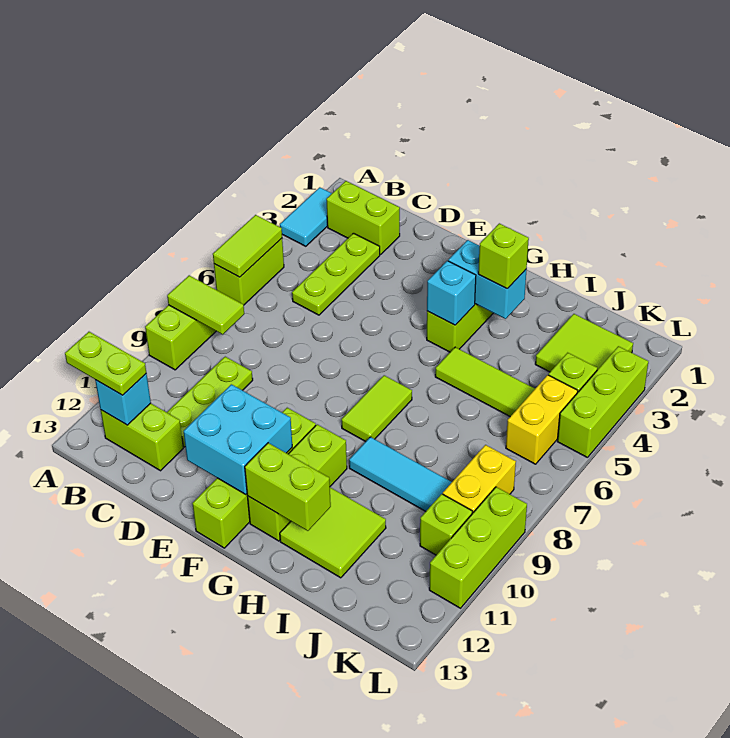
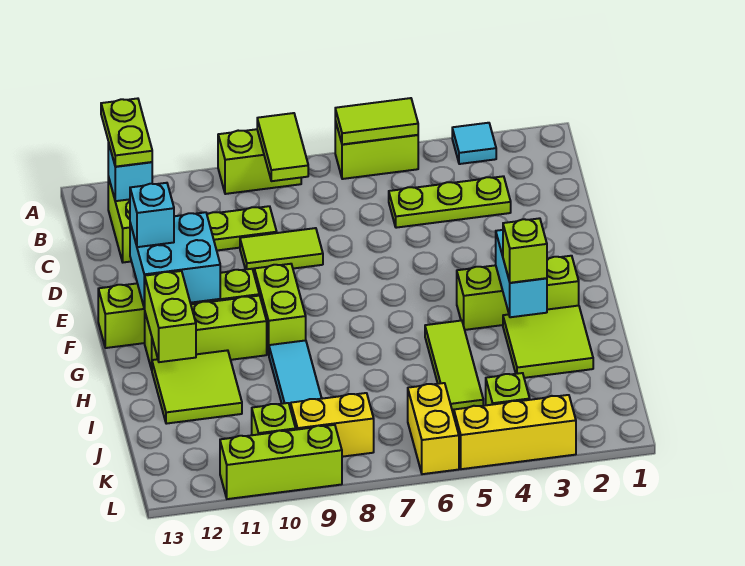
cyan 1x2 tile [280,187,332,246] -> cyan 1x1 tile [452,123,496,164]
lime 1x2 brick [326,181,400,255] -> lime 1x2 brick moved to [254,264,306,355]
cyan 1x1 brick [427,261,476,325] -> cyan 1x1 brick moved to [130,183,174,247]
lime 1x2 tile [342,375,412,442] -> lime 1x2 tile moved to [240,228,323,272]
lime 2x2 tile [535,314,633,372] -> lime 2x2 tile moved to [503,306,593,378]
yellow 1x2 brick [506,375,578,464] -> yellow 1x2 brick turned to [408,383,459,474]
lime 1x3 brick [557,346,648,458] -> yellow 1x3 brick [454,395,576,469]

